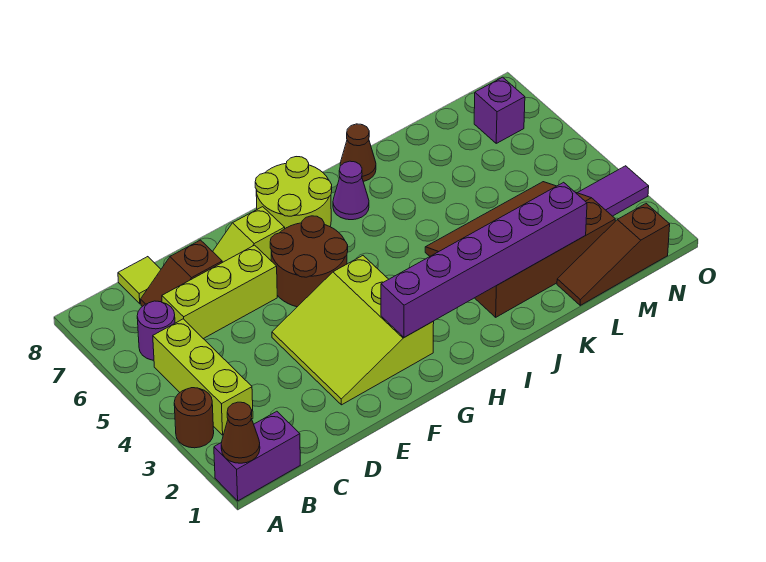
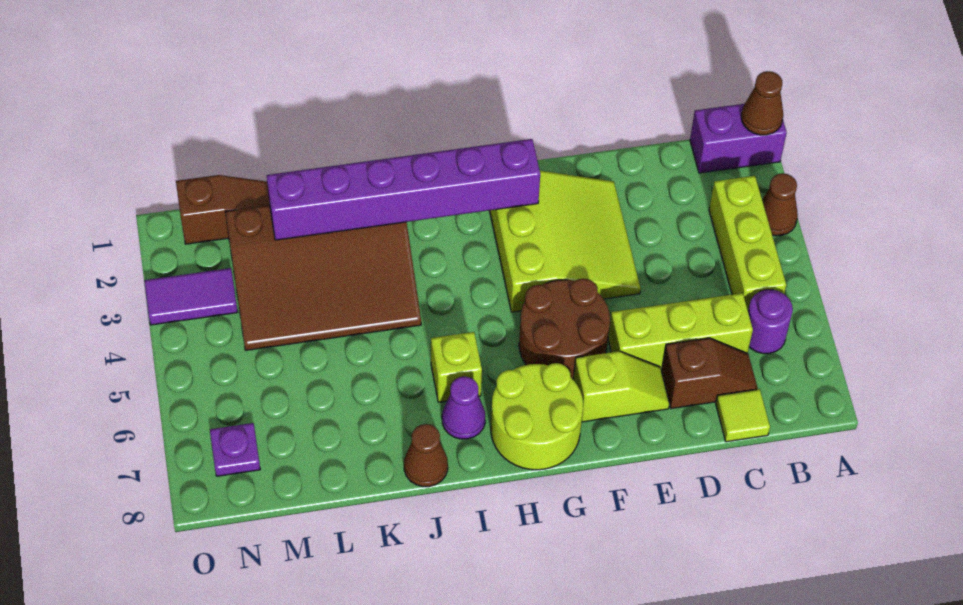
brown 1x1 round brick [174,388,214,448] -> brown 1x1 cone [762,173,798,236]
none -> lime 1x1 brick [431,332,482,402]
purple 1x1 brick [474,77,525,143] -> purple 1x1 plate [210,423,260,476]

